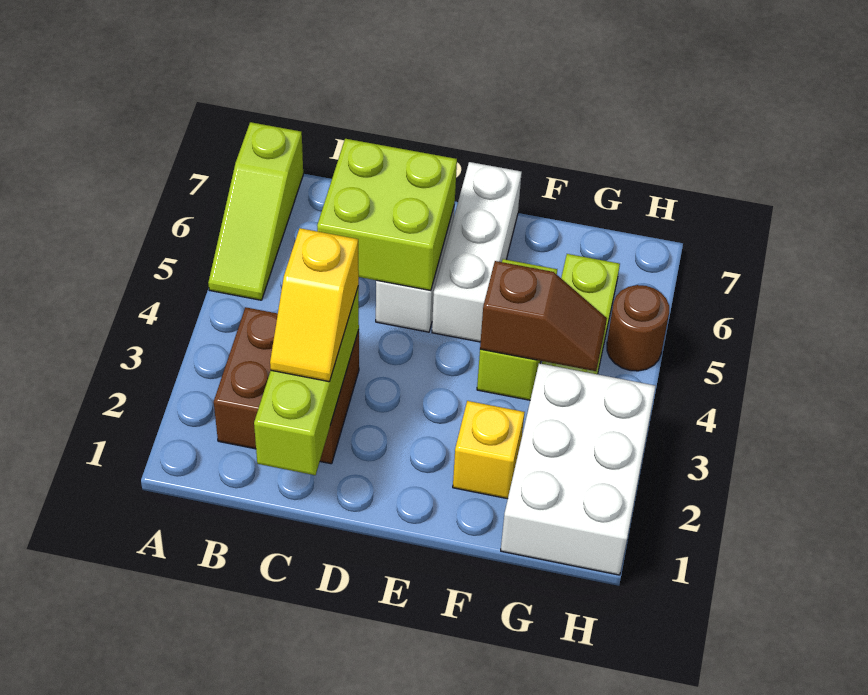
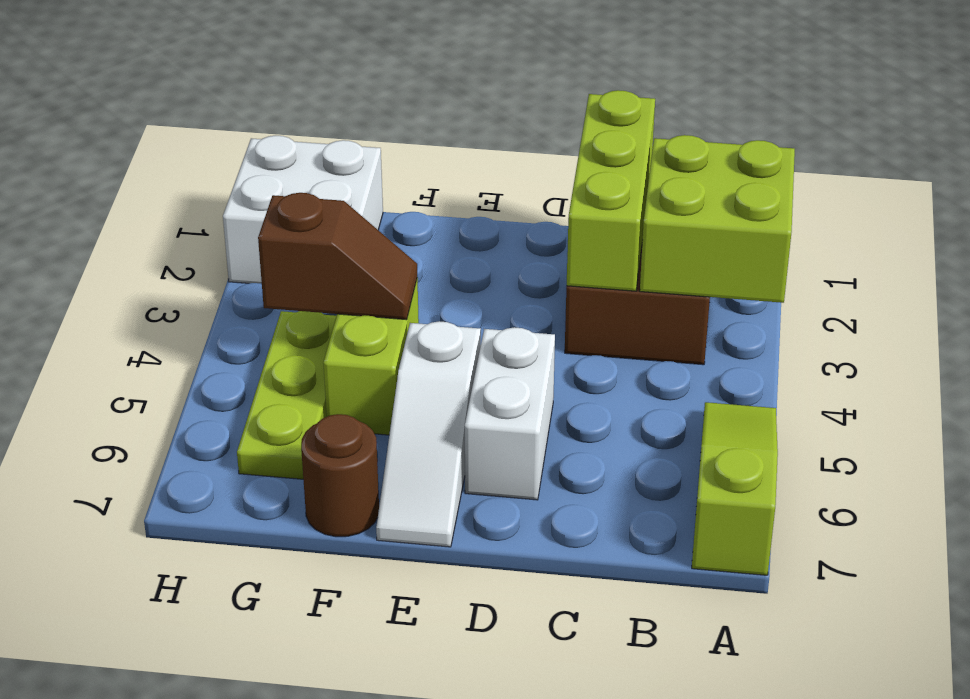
yellow 1x2 slope [270,228,359,382] -> none
lime 2x2 brick [317,139,457,291] -> lime 2x2 brick moved to [640,135,795,303]
white 1x3 brick [432,162,522,342] -> white 1x3 slope [376,321,481,547]
yellow 1x1 brick [453,401,525,499] -> none
brown 1x2 slope [480,261,607,371] -> brown 1x2 slope turned to [258,193,417,320]
white 2x3 brick [501,363,656,575] -> white 2x2 brick [223,136,383,284]
brown 1x1 round brick [607,285,669,371] -> brown 1x1 round brick moved to [301,414,379,537]

